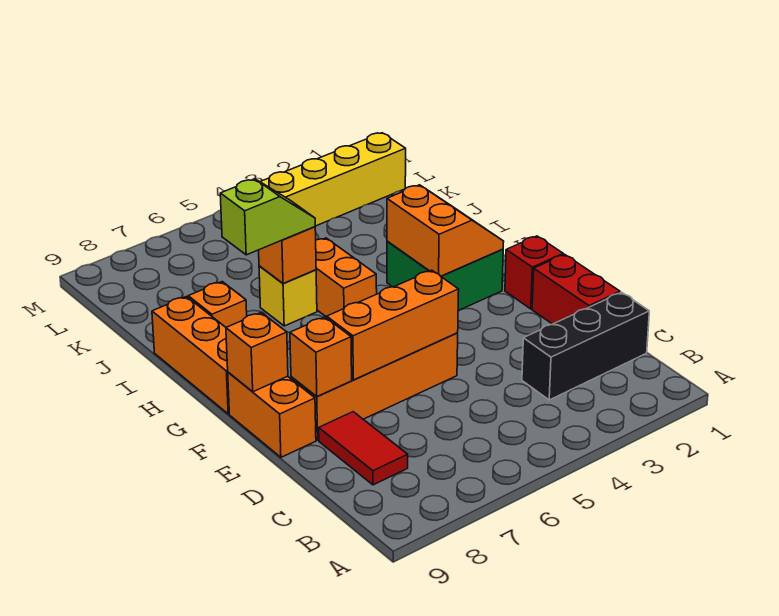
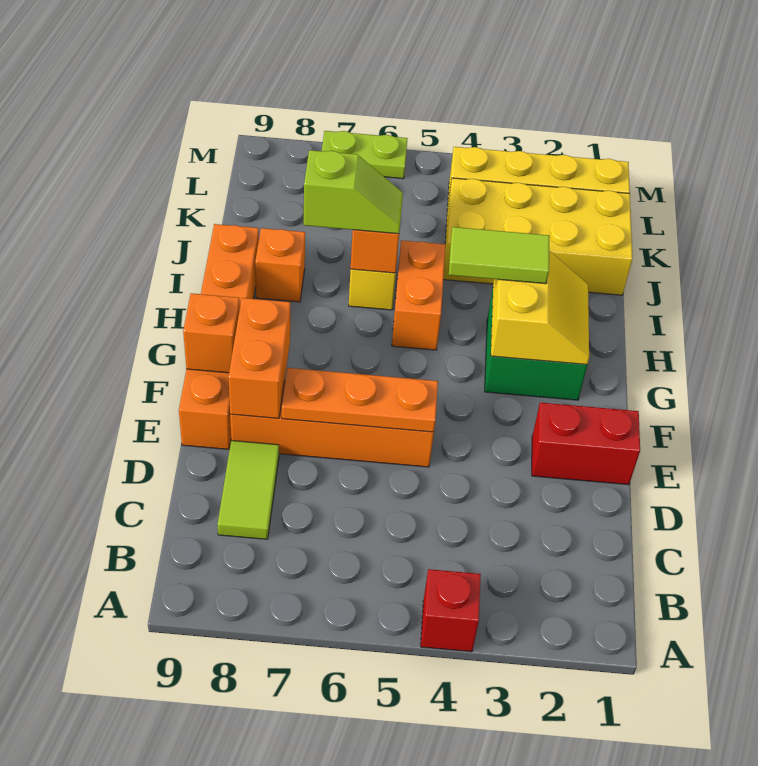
black 1x3 brick [522,292,649,400] -> none
red 1x2 tile [319,412,408,485] -> lime 1x2 tile [218,441,279,539]
red 1x2 brick [532,254,620,324] -> red 1x2 brick turned to [532,402,640,485]
orange 1x3 brick [327,270,459,380] -> orange 1x3 plate [282,368,438,432]
orange 1x1 brick [290,317,352,396] -> orange 1x2 brick [228,298,290,418]
red 1x1 brick [505,236,563,309] -> red 1x1 brick moved to [421,569,481,652]
orange 2x2 slope [387,185,504,276] -> yellow 2x2 slope [491,250,589,365]
none -> lime 1x2 tile [449,227,549,284]
none -> yellow 2x4 brick [443,178,632,295]
none -> lime 1x2 plate [322,131,408,179]

